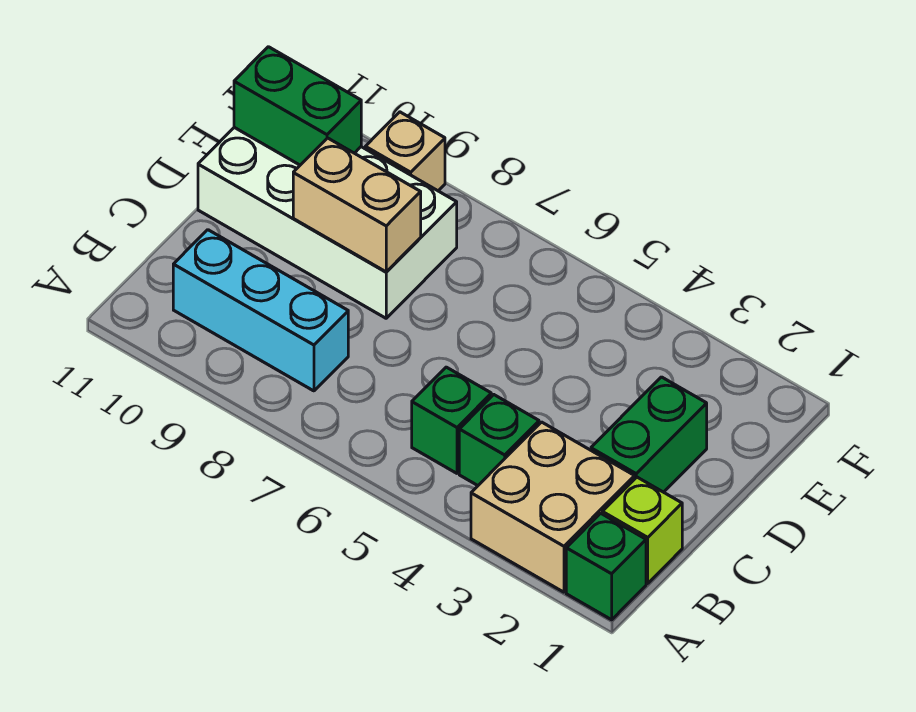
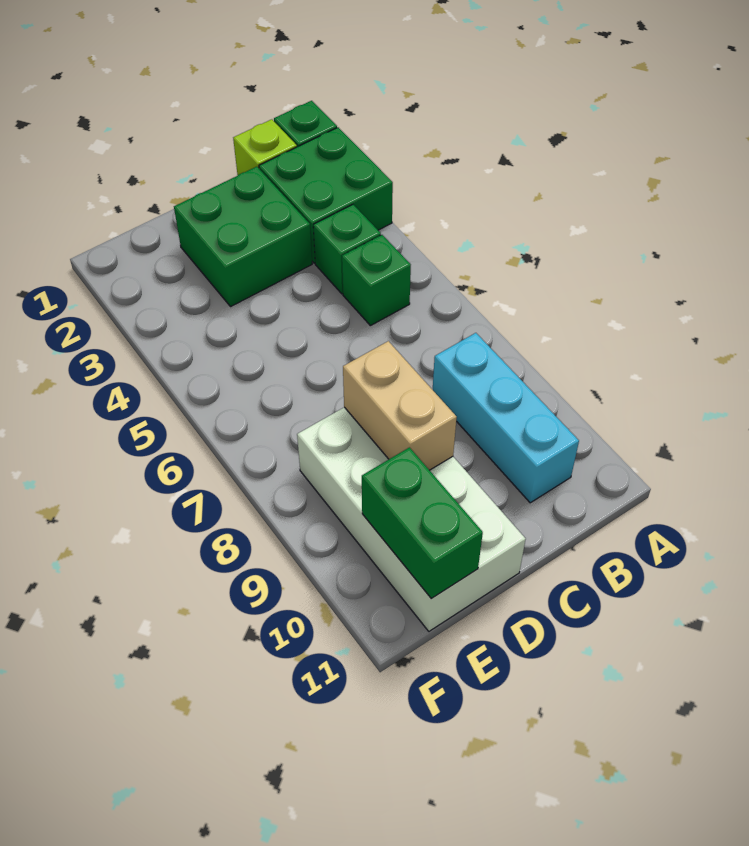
tan 2x2 brick [471,422,635,592] -> green 2x2 brick [259,127,393,263]
green 1x2 brick [591,377,707,492] -> green 2x2 brick [174,167,312,307]
tan 1x1 brick [365,112,445,191] -> none

